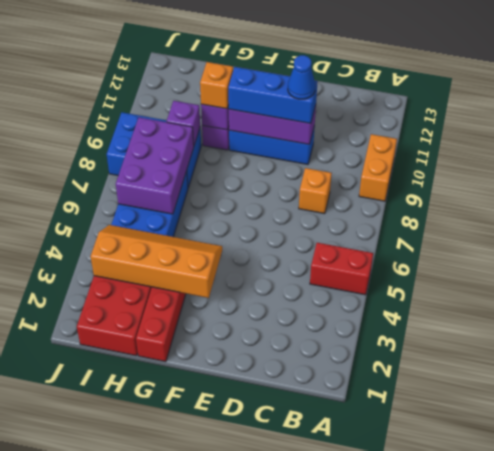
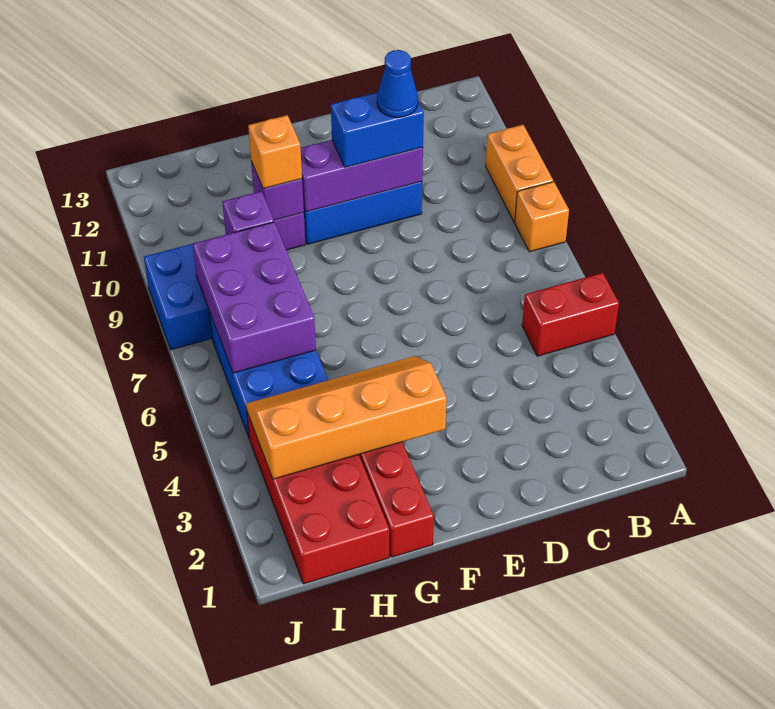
orange 1x1 brick [299,168,332,214] -> orange 1x1 brick moved to [515,182,569,252]
blue 1x3 brick [228,67,318,124] -> blue 1x2 brick [331,92,424,167]

